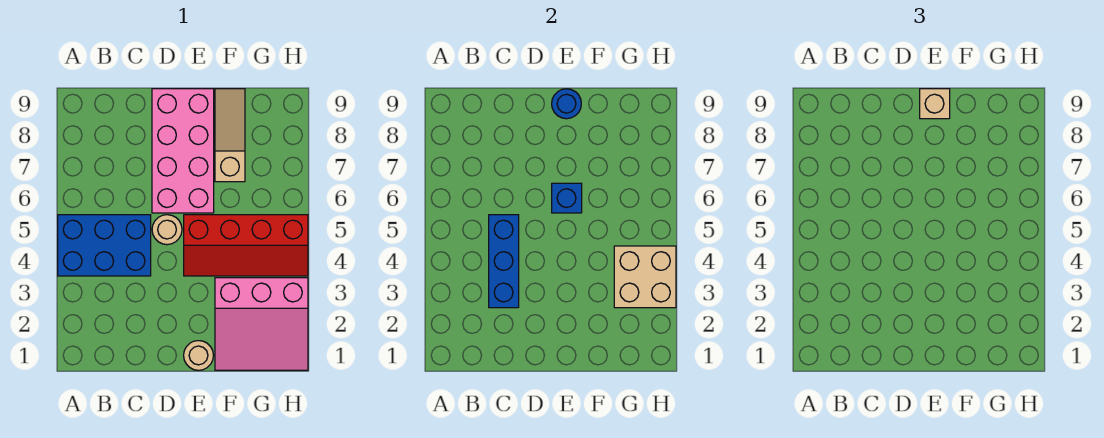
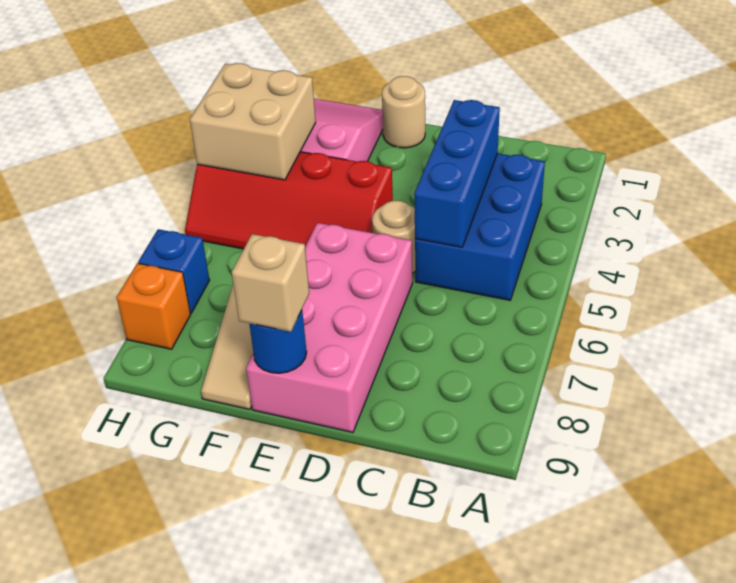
blue 2x3 brick [58,215,151,276] -> blue 2x3 brick turned to [415,153,545,300]
red 2x4 slope [184,215,308,276] -> red 2x4 slope turned to [185,152,393,249]
blue 1x1 brick [552,183,582,213] -> blue 1x1 brick moved to [138,229,210,313]
none -> orange 1x1 brick [117,263,191,349]

